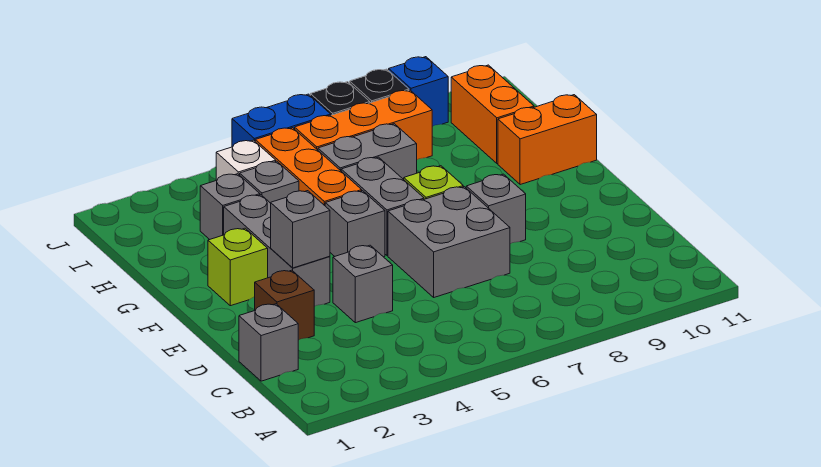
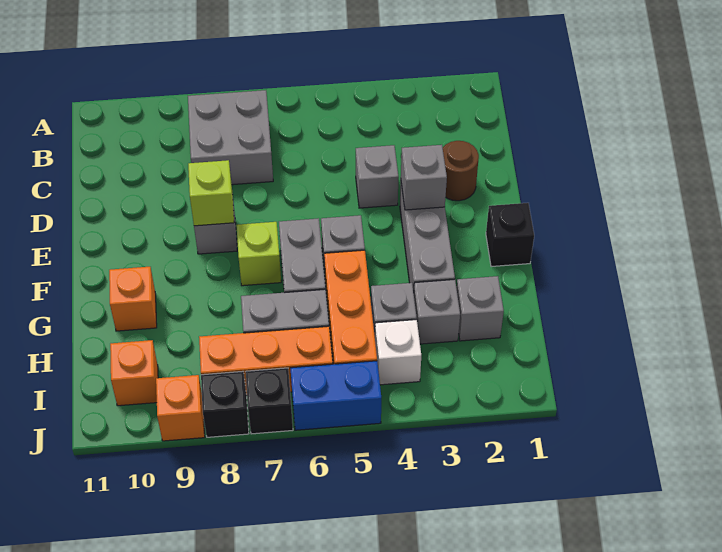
grey 1x1 brick [239,304,298,381] -> grey 1x1 brick moved to [457,276,504,341]
brown 1x1 brick [255,270,314,340] -> brown 1x1 round brick [443,141,479,201]
grey 2x2 brick [388,187,510,297] -> grey 2x2 brick moved to [188,90,273,185]
none -> black 1x1 brick [486,203,534,267]
lime 1x1 brick [208,228,268,306] -> lime 1x1 brick moved to [188,160,234,226]
orange 1x2 brick [498,95,597,185] -> orange 1x1 brick [109,267,157,331]
orange 1x2 brick [451,65,534,163] -> orange 1x1 brick [110,340,158,406]
blue 1x1 brick [389,57,448,127] -> orange 1x1 brick [156,375,205,441]

